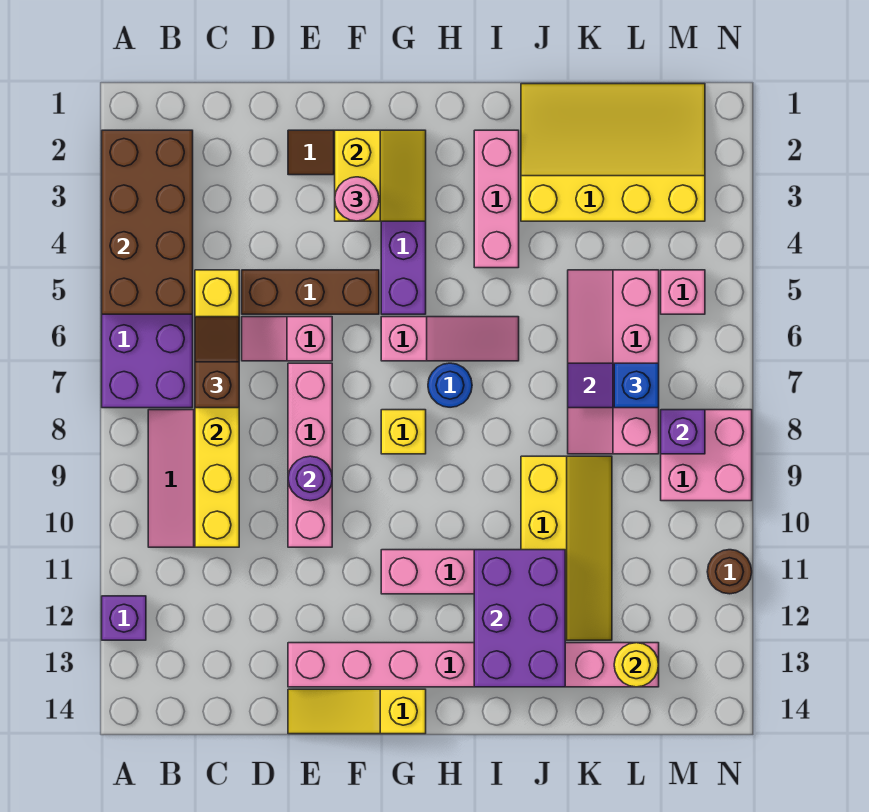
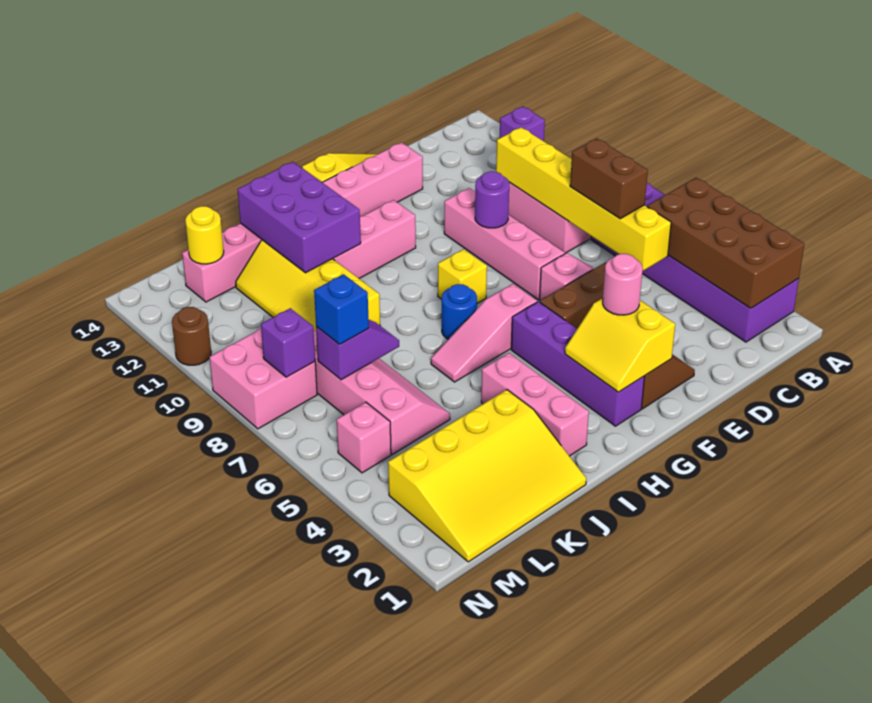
brown 1x2 slope [195,317,239,408] -> brown 1x2 brick [570,138,648,219]

